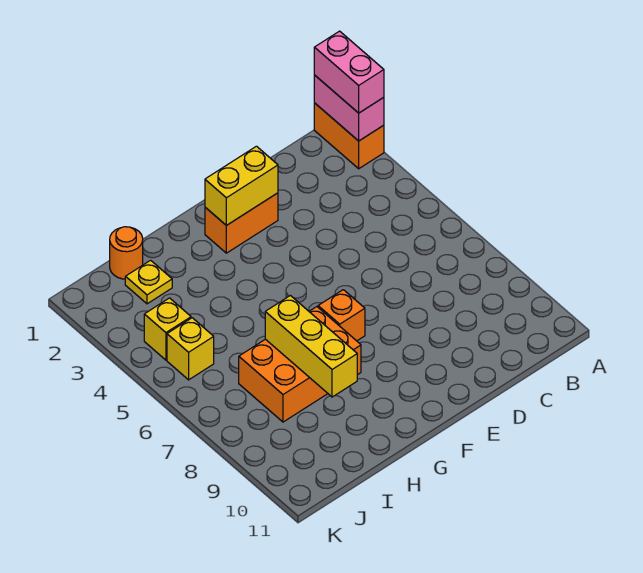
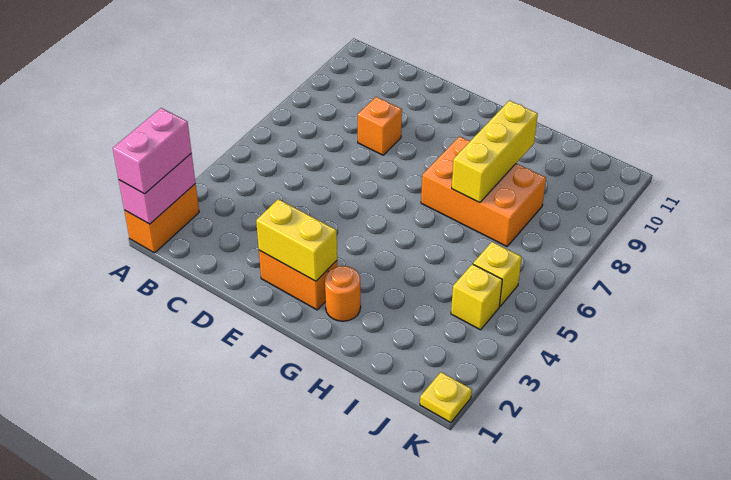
orange 1x1 brick [318,290,365,341] -> orange 1x1 brick moved to [358,97,402,155]
orange 1x1 round brick [110,227,143,279] -> orange 1x1 round brick moved to [325,266,361,321]
yellow 1x1 plate [125,260,172,304] -> yellow 1x1 plate moved to [420,372,472,423]

